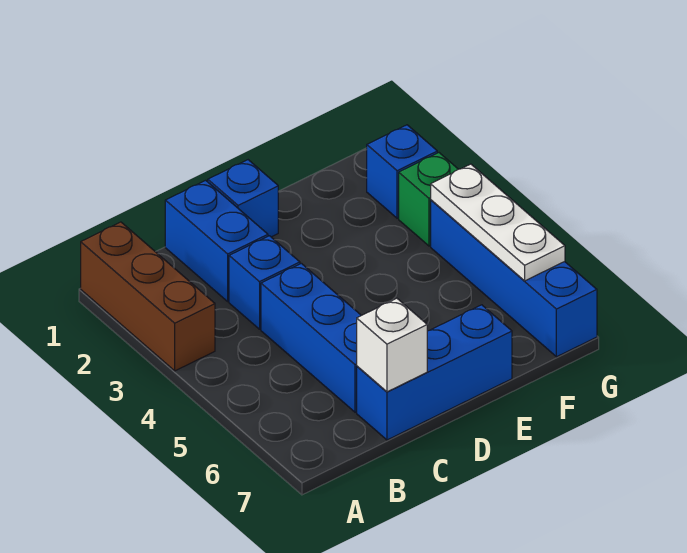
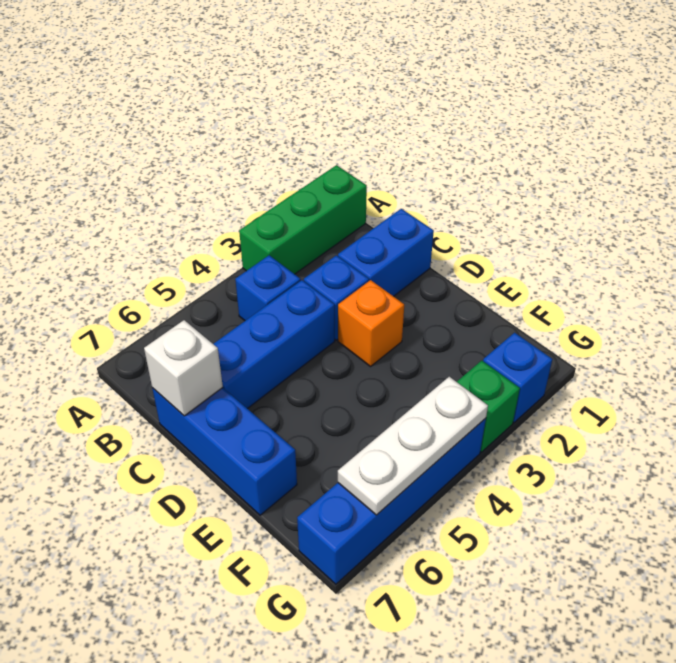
brown 1x3 brick [81,222,215,371] -> green 1x3 brick [239,165,367,274]
blue 1x1 brick [208,160,278,237] -> blue 1x1 brick moved to [235,255,301,321]
none -> orange 1x1 brick [338,280,404,367]

